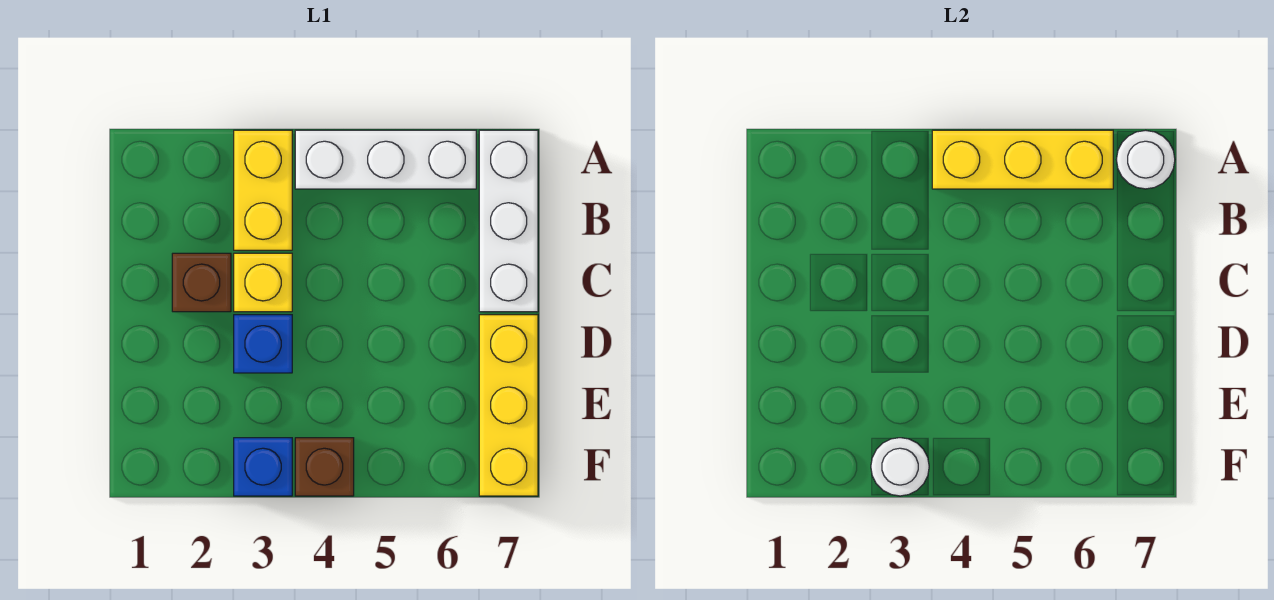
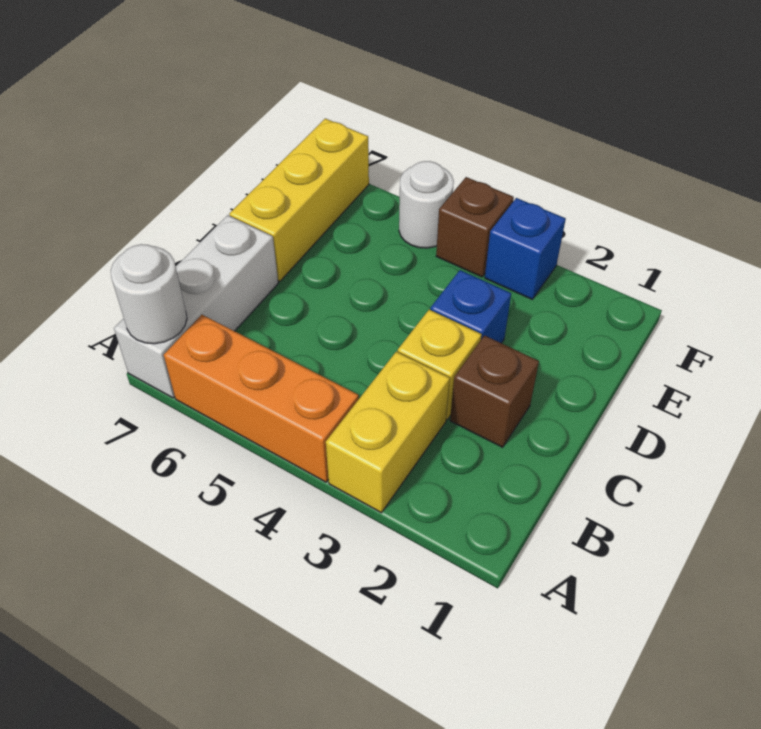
white 1x3 brick [295,130,476,189] -> orange 1x3 brick [164,315,359,482]
yellow 1x3 brick [932,130,1113,189] -> none
white 1x1 round brick [871,438,929,496] -> white 1x1 round brick moved to [399,161,454,248]

